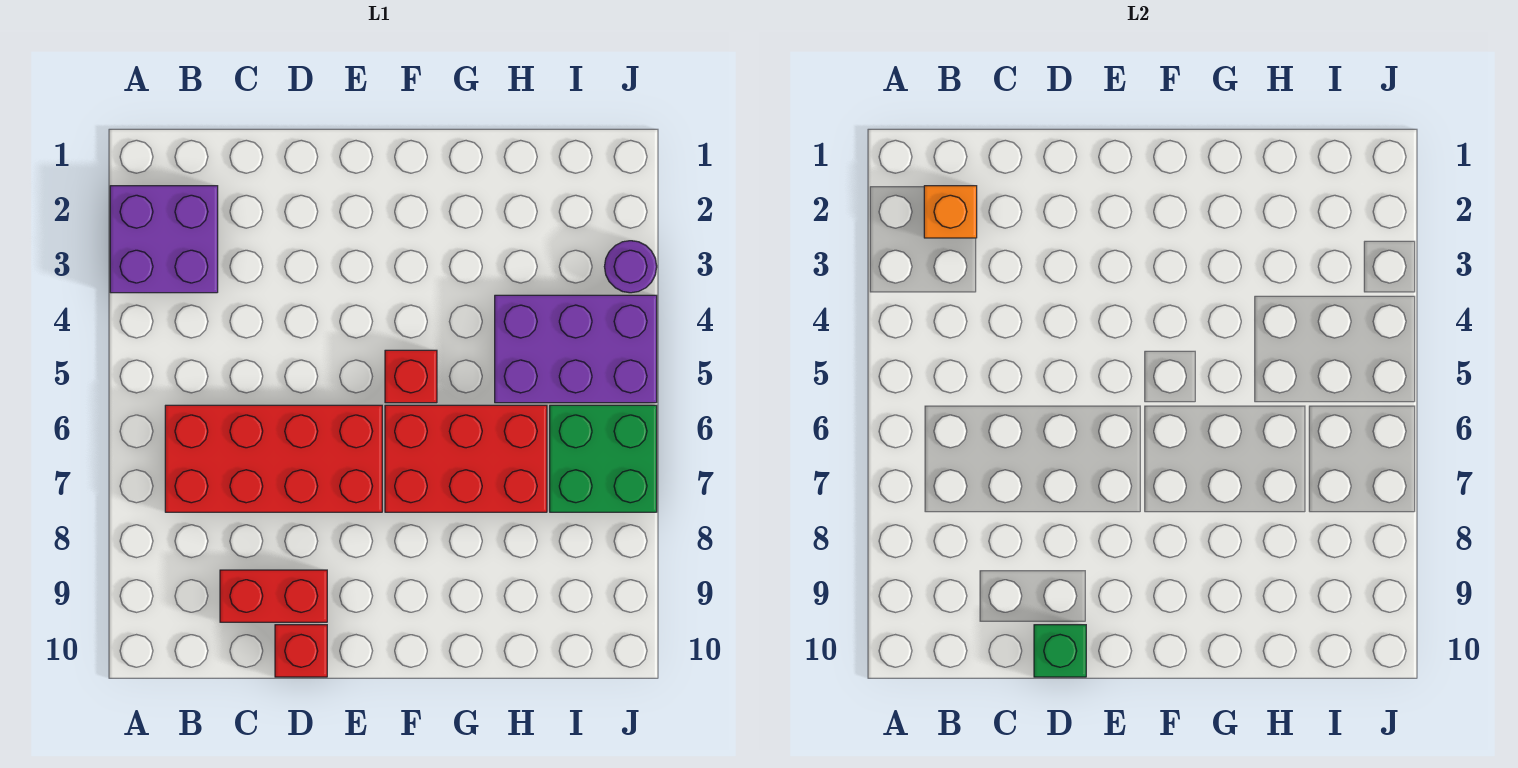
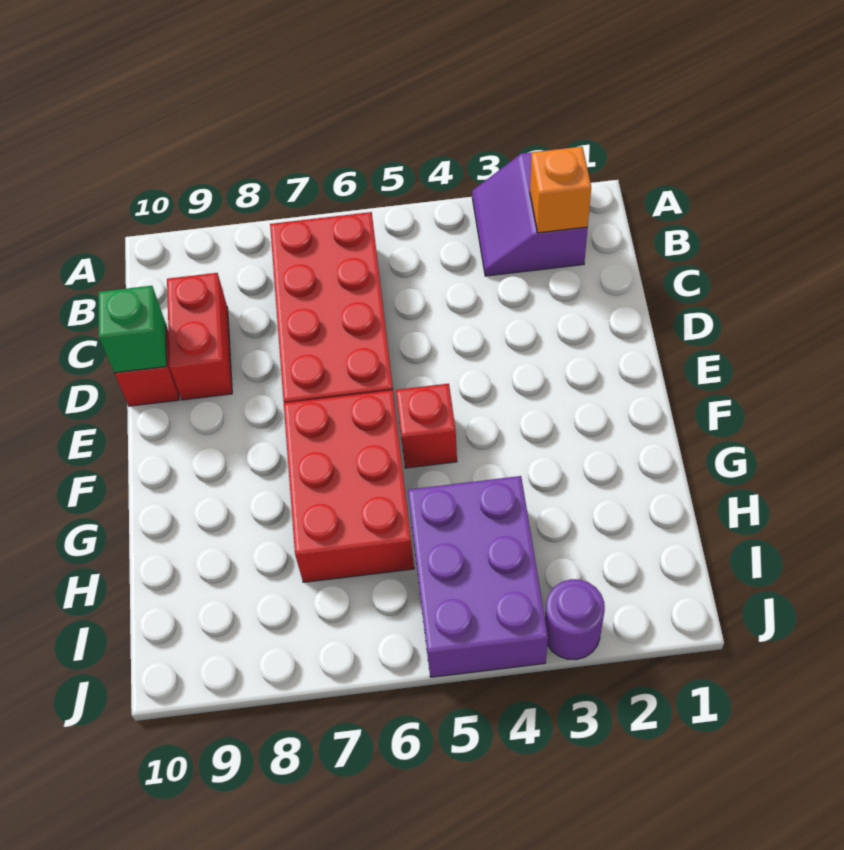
purple 2x2 brick [110,186,218,293] -> purple 2x2 slope [472,149,588,276]
green 2x2 brick [550,405,657,512] -> none

